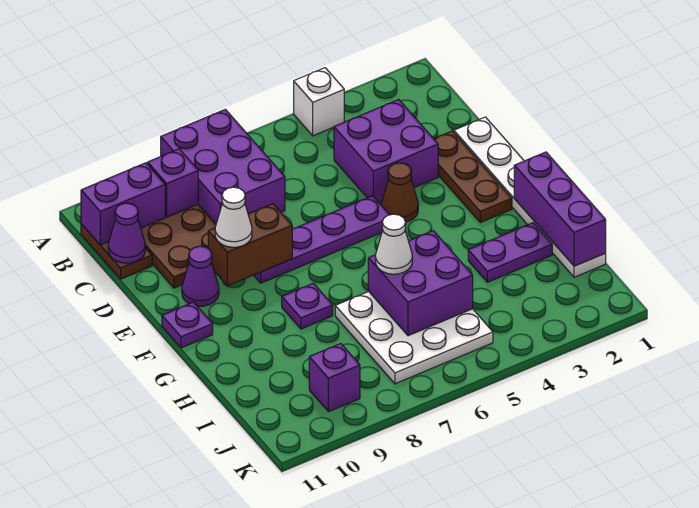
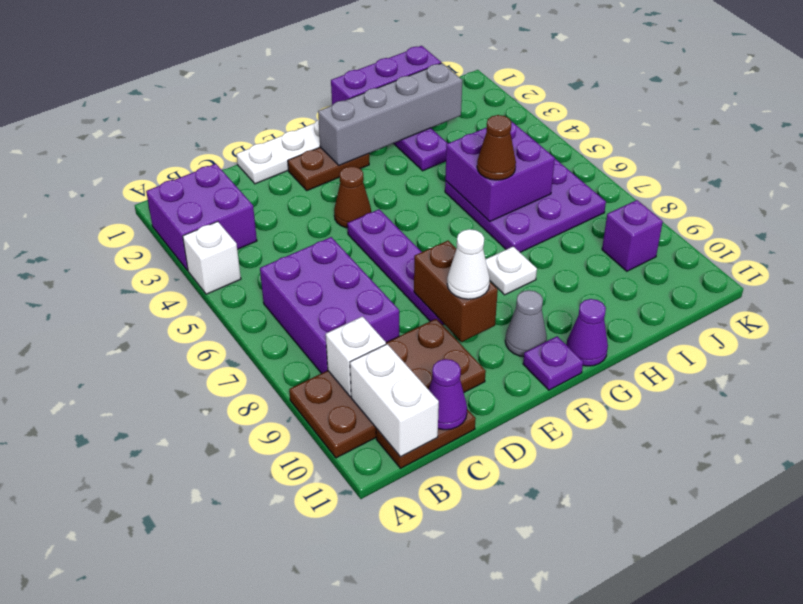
purple 2x3 brick [161,109,285,224] -> purple 2x3 brick turned to [260,237,399,373]
purple 1x1 brick [148,149,198,217] -> white 1x1 brick [326,317,386,397]
purple 1x2 brick [81,163,165,245] -> white 1x2 brick [350,344,439,457]
purple 2x2 brick [334,100,438,202] -> purple 2x2 brick moved to [146,164,257,270]
brown 1x3 plate [434,131,512,222] -> brown 1x2 plate [288,147,369,191]
purple 1x1 cone [182,246,219,306] -> purple 1x1 cone moved to [566,299,608,366]
none -> grey 1x4 brick [318,63,462,165]
none -> grey 1x1 cone [505,290,547,357]
purple 1x1 plate [282,283,333,329] -> white 1x1 plate [486,246,537,295]
white 3x3 plate [335,292,493,384] -> purple 3x3 plate [445,159,606,252]
white 1x1 cone [375,214,412,274] -> brown 1x1 cone [477,115,516,180]

